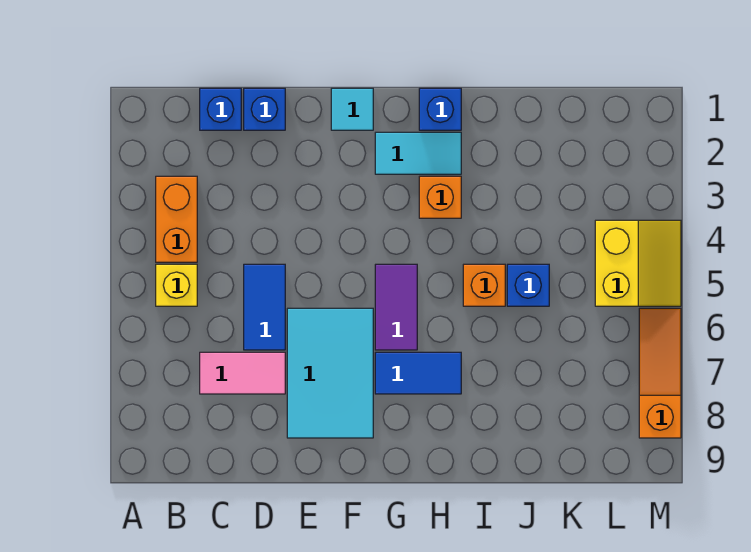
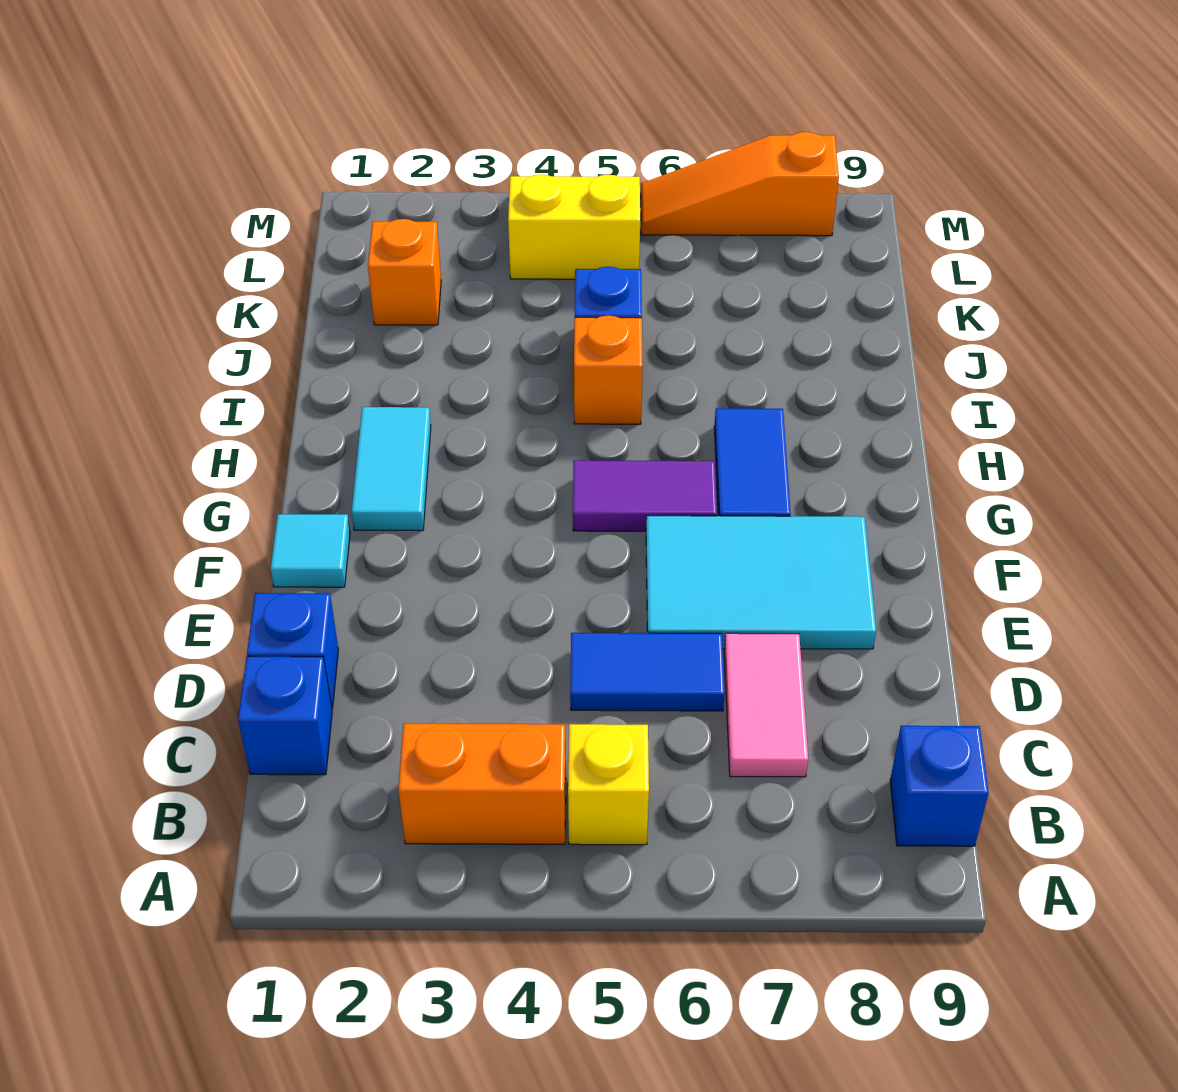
blue 1x1 brick [419,88,461,130] -> blue 1x1 brick moved to [890,726,989,846]
orange 1x1 brick [419,176,461,218] -> orange 1x1 brick moved to [368,219,441,325]

